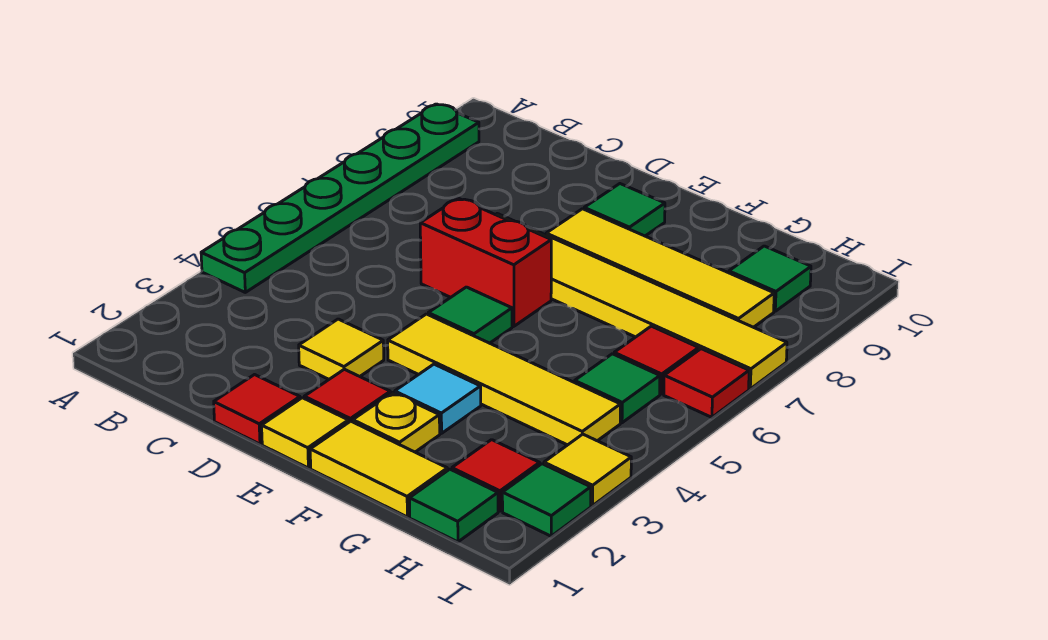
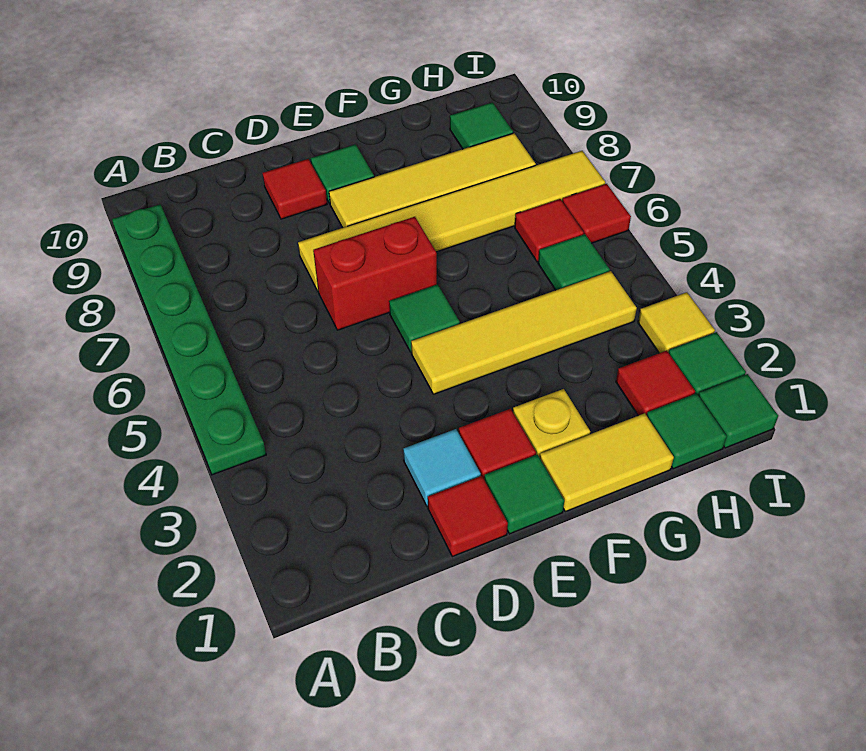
yellow 1x1 tile [299,319,384,379] -> none
none -> red 1x1 tile [263,159,327,219]
yellow 1x1 tile [262,398,348,468] -> green 1x1 tile [484,455,564,534]
cyan 1x1 tile [395,364,481,433] -> cyan 1x1 tile moved to [403,429,481,506]
none -> green 1x1 tile [698,374,778,448]

